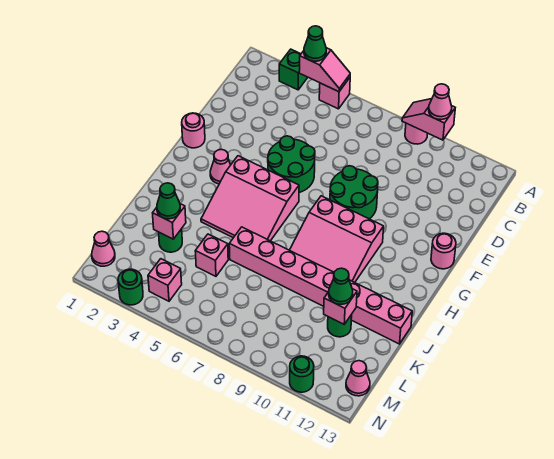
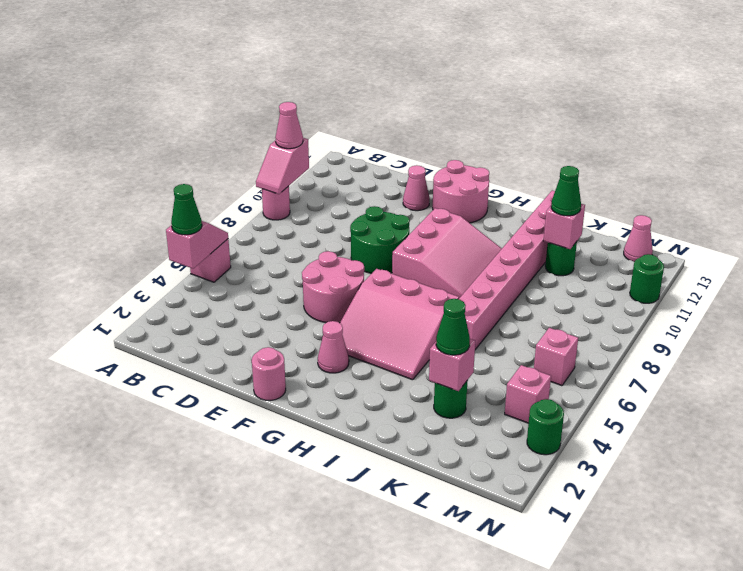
green 1x1 brick [279,49,308,90] -> none
green 2x2 round brick [268,136,315,193] -> pink 2x2 round brick [302,251,364,323]
pink 1x1 round brick [431,233,456,269] -> pink 2x2 round brick [433,160,489,223]
pink 3x3 slope [201,156,299,241] -> pink 3x3 slope turned to [340,269,459,380]
pink 1x1 brick [195,234,228,276] -> pink 1x1 brick moved to [534,328,578,386]
pink 1x1 cone [92,231,115,266] -> pink 1x1 cone moved to [403,165,430,211]

